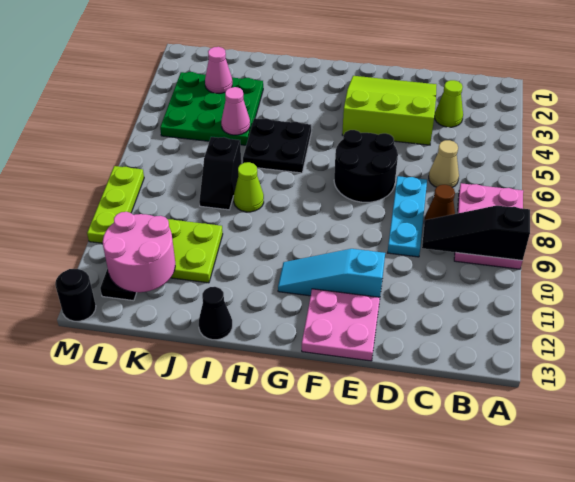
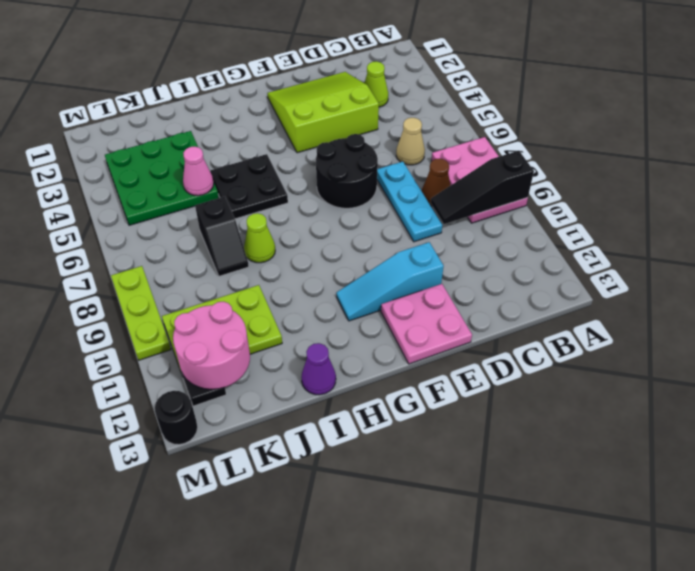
black 1x1 cone [199,287,232,340] -> purple 1x1 cone [301,343,336,395]
pink 1x1 cone [205,47,232,93] -> none

